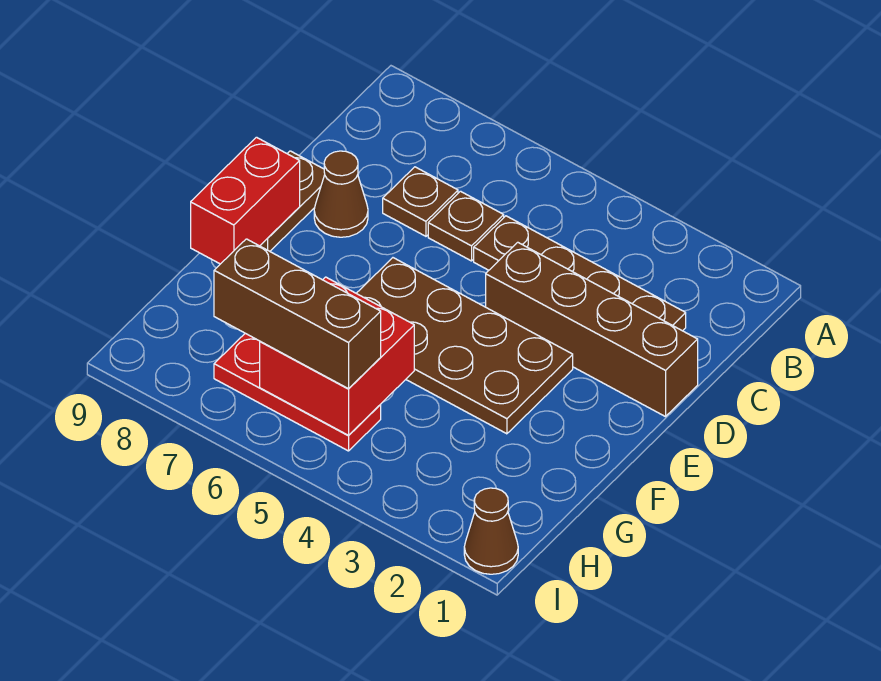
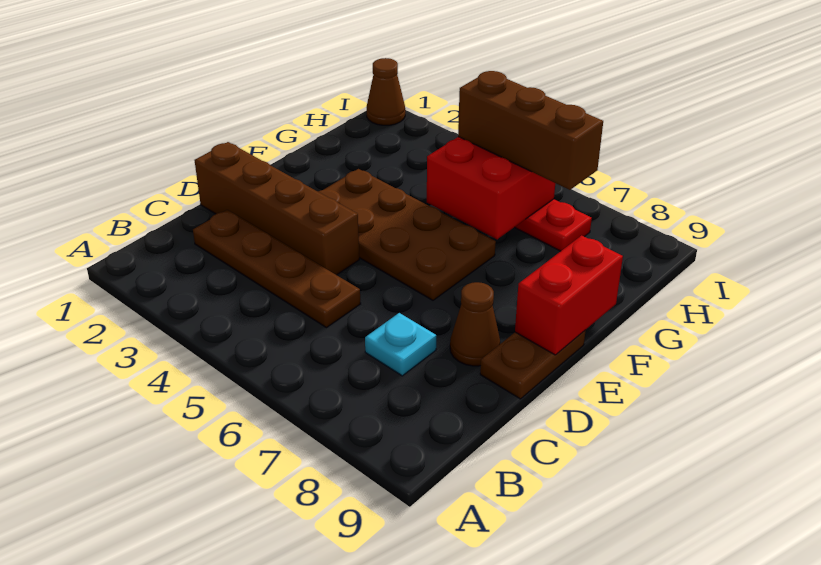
brown 1x1 plate [428,191,504,261] -> none
brown 1x1 plate [383,167,458,236] -> cyan 1x1 plate [365,313,436,376]

